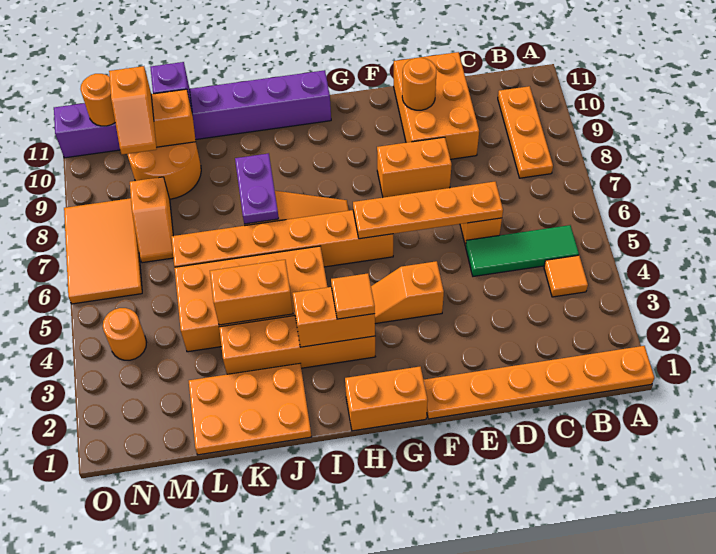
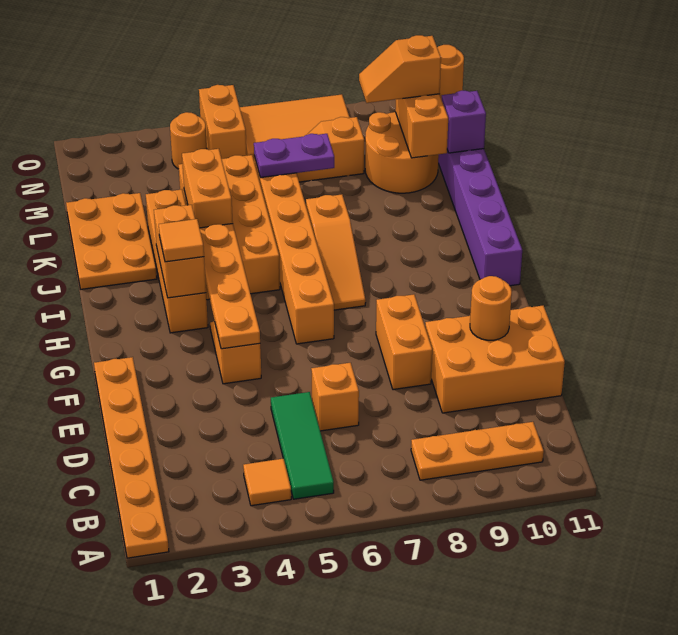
orange 1x4 plate [353,182,503,239] -> orange 1x4 plate moved to [200,224,260,349]
orange 1x2 brick [345,367,428,431] -> orange 1x2 brick moved to [199,85,247,159]
purple 1x2 plate [235,153,279,224] -> purple 1x2 plate moved to [254,134,334,178]

